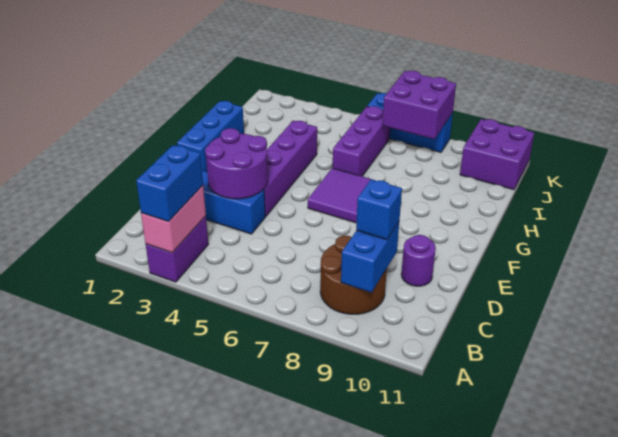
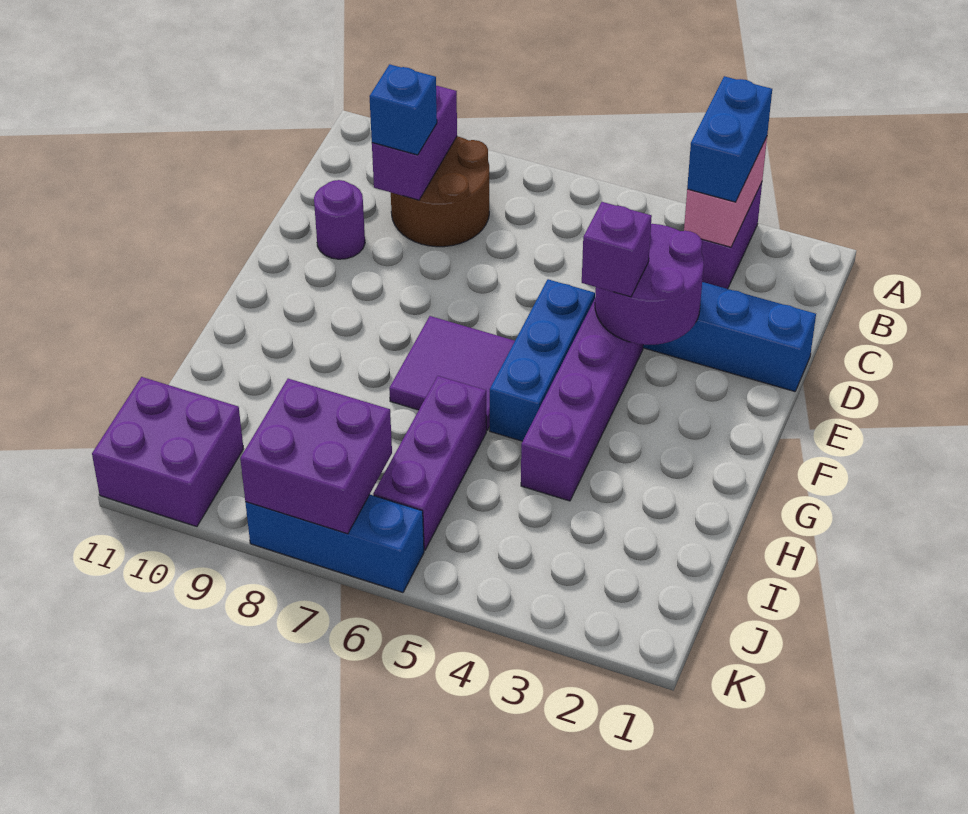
blue 1x2 brick [341,222,399,293] -> purple 1x2 brick [372,86,457,200]
none -> purple 1x1 brick [582,202,652,297]
blue 1x3 brick [177,101,244,172] -> blue 1x3 brick moved to [490,279,595,441]

